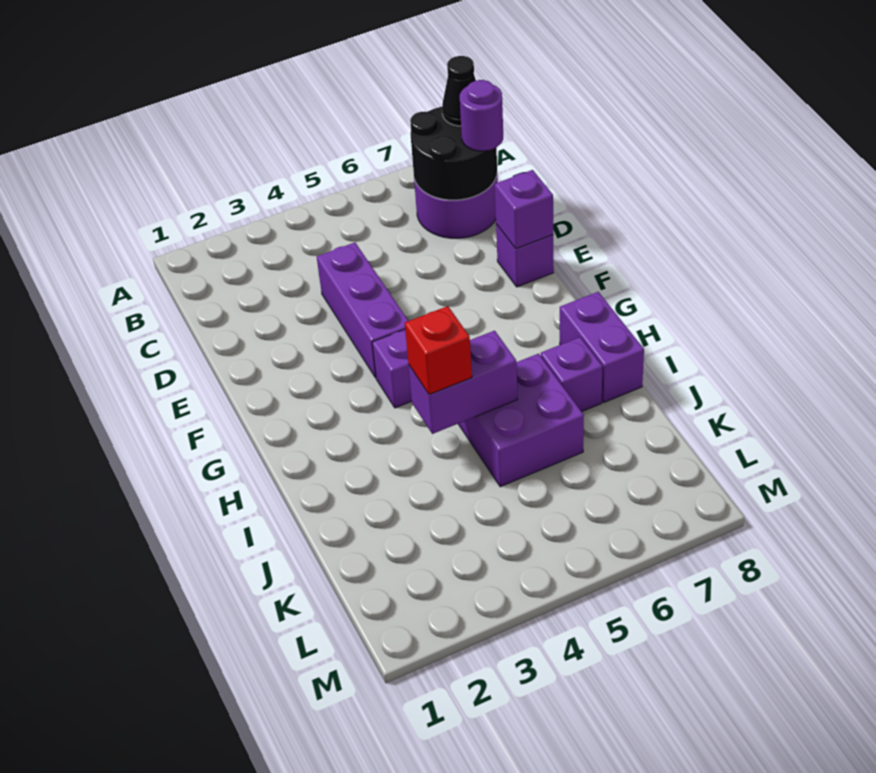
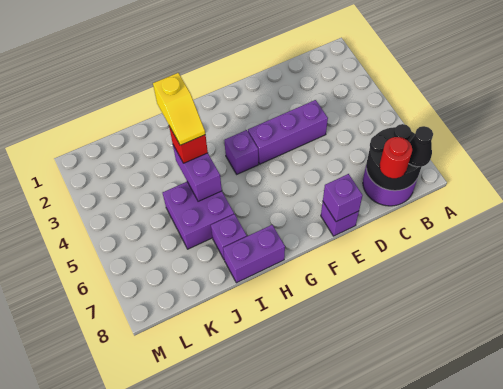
purple 1x1 round brick [460,80,503,151] -> red 1x1 round brick [380,137,412,178]
none -> yellow 1x2 slope [153,73,205,145]

